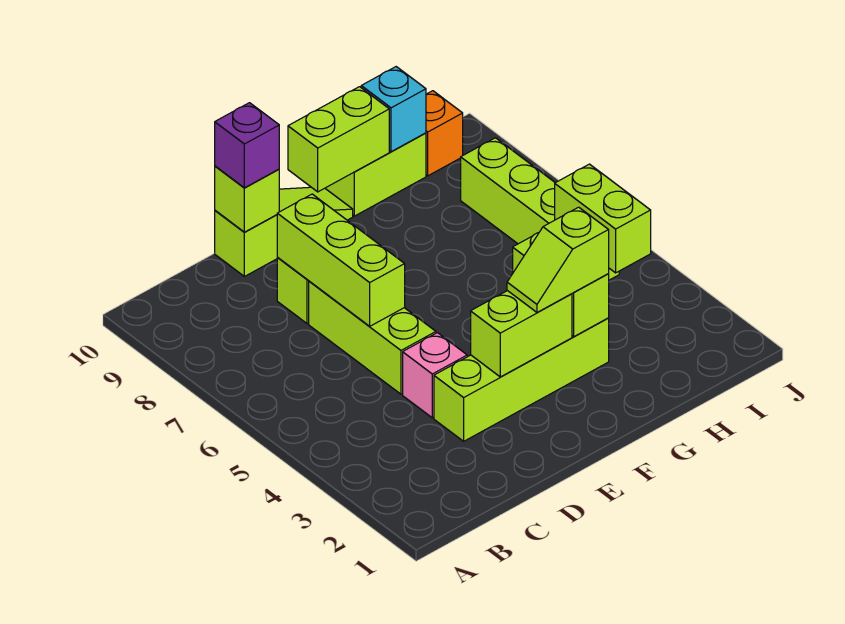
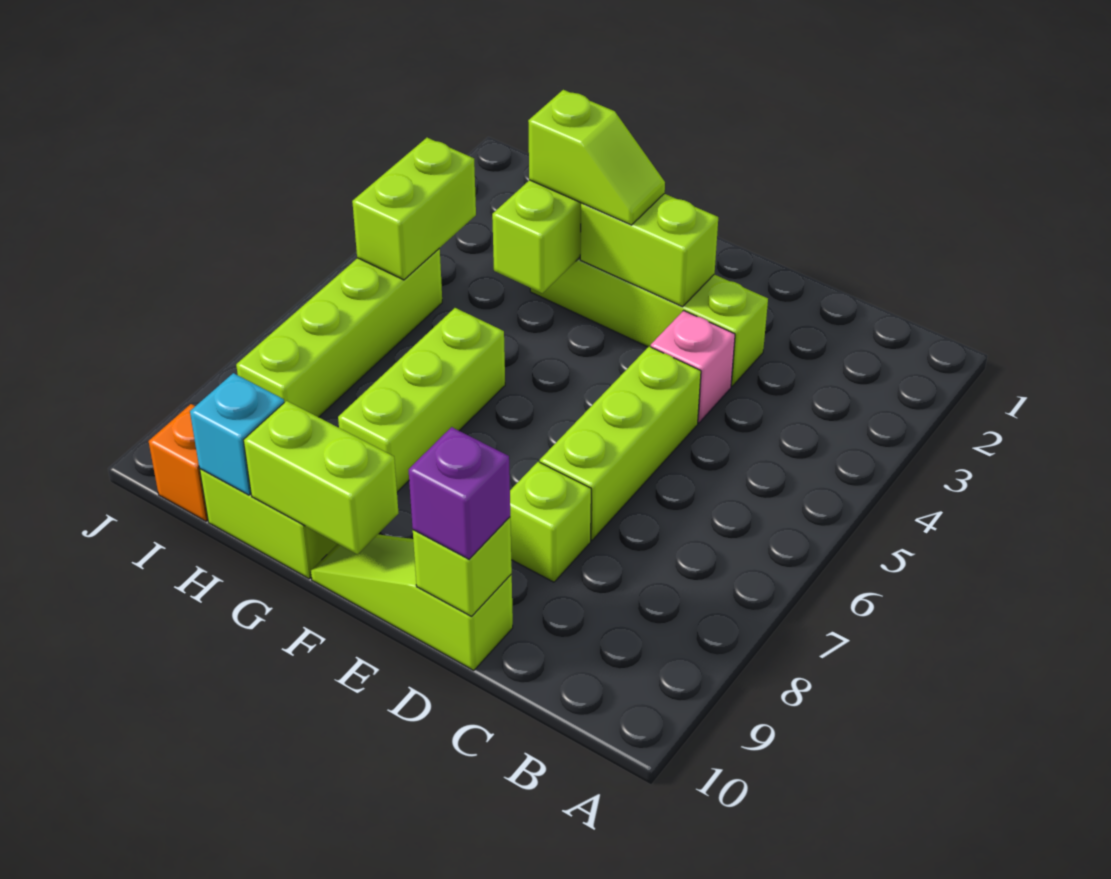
lime 1x3 brick [277,194,405,326] -> lime 1x3 brick moved to [338,308,505,492]

